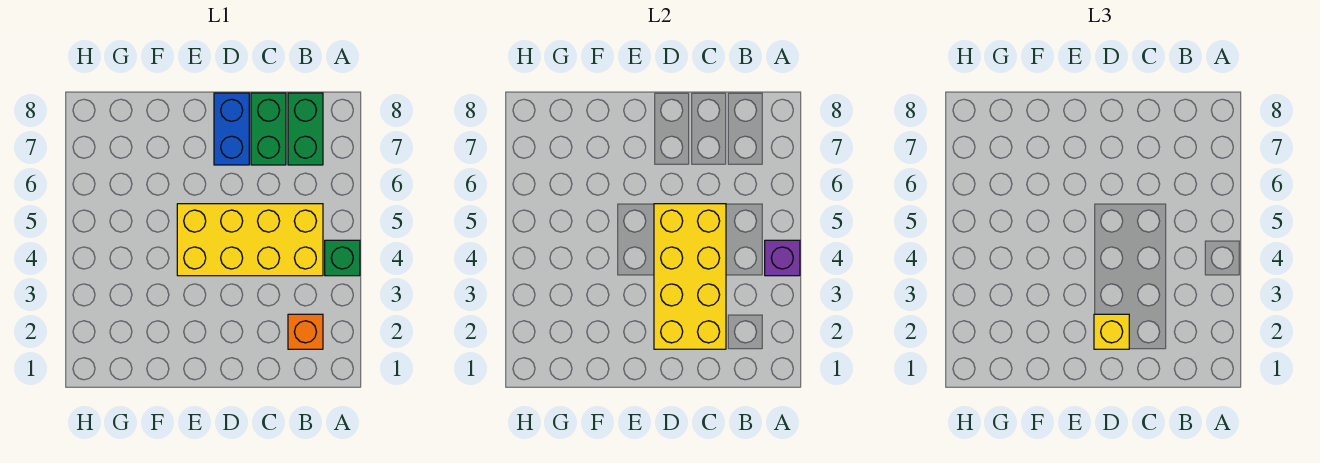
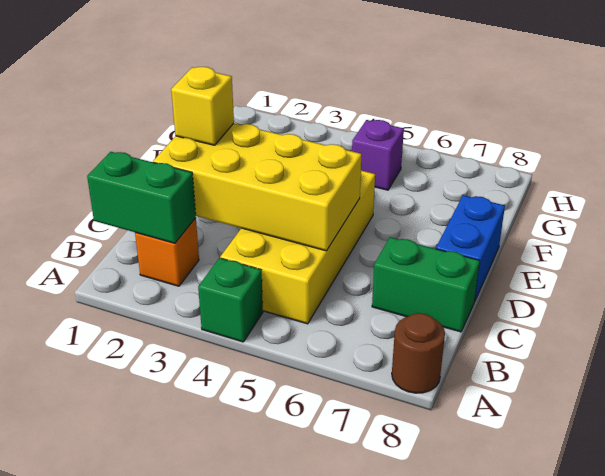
purple 1x1 brick [765,240,800,276] -> purple 1x1 brick moved to [352,120,404,190]
none -> brown 1x1 round brick [392,313,445,393]
green 1x2 brick [288,93,323,165] -> green 1x2 brick moved to [87,152,196,243]
blue 1x2 brick [214,93,249,165] -> blue 1x2 brick turned to [436,195,505,302]

